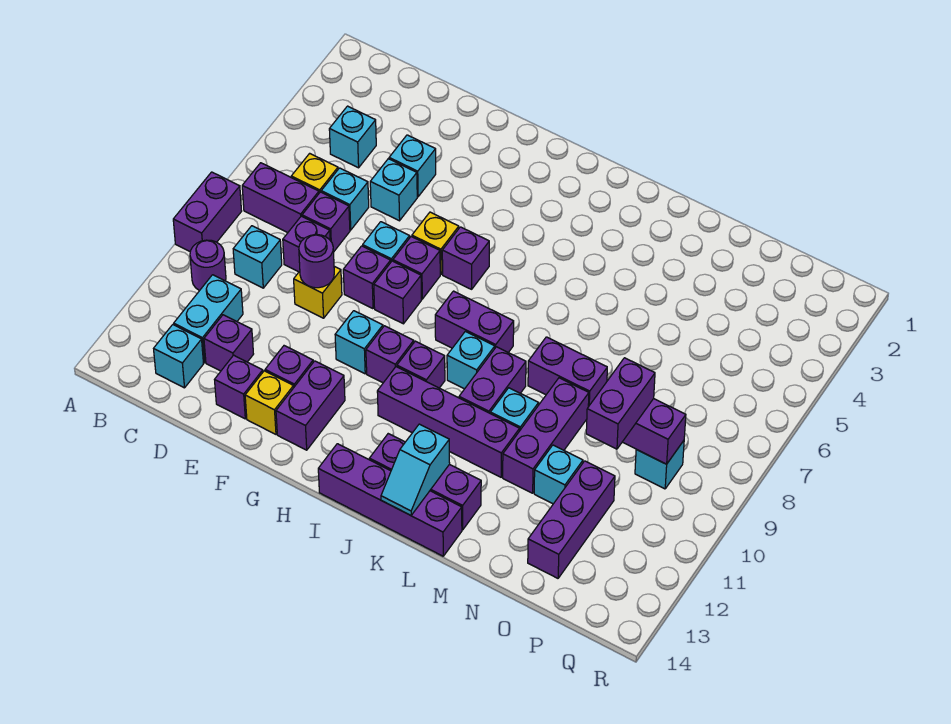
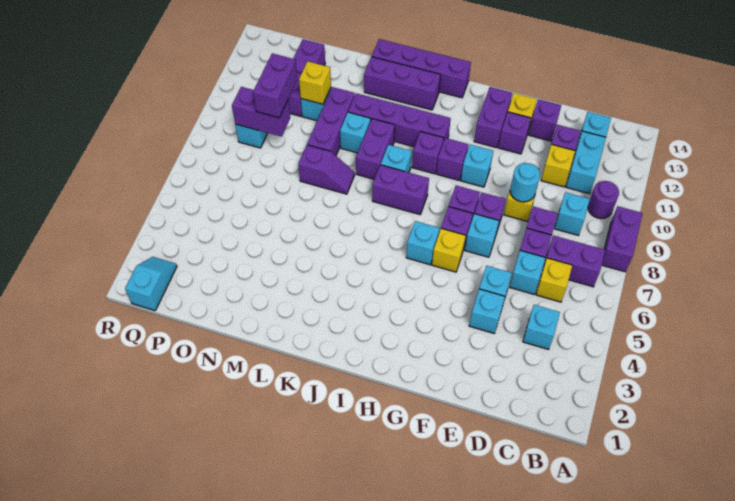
none -> yellow 1x1 brick [541,144,575,187]
purple 1x1 round brick [299,235,334,288] -> cyan 1x1 round brick [510,163,540,202]
purple 1x1 brick [442,227,489,289] -> cyan 1x1 brick [406,221,440,265]
cyan 1x2 slope [381,424,450,515] -> cyan 1x2 slope moved to [125,257,177,311]
purple 1x2 brick [528,337,607,407] -> purple 1x2 slope [298,145,355,194]
none -> yellow 1x1 brick [299,61,331,104]

